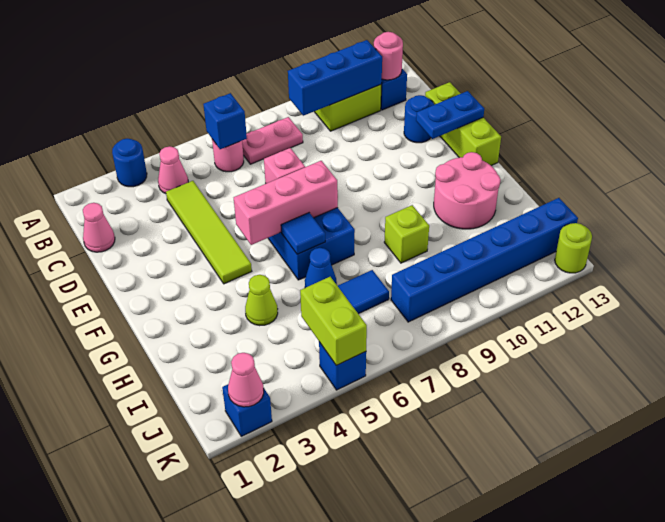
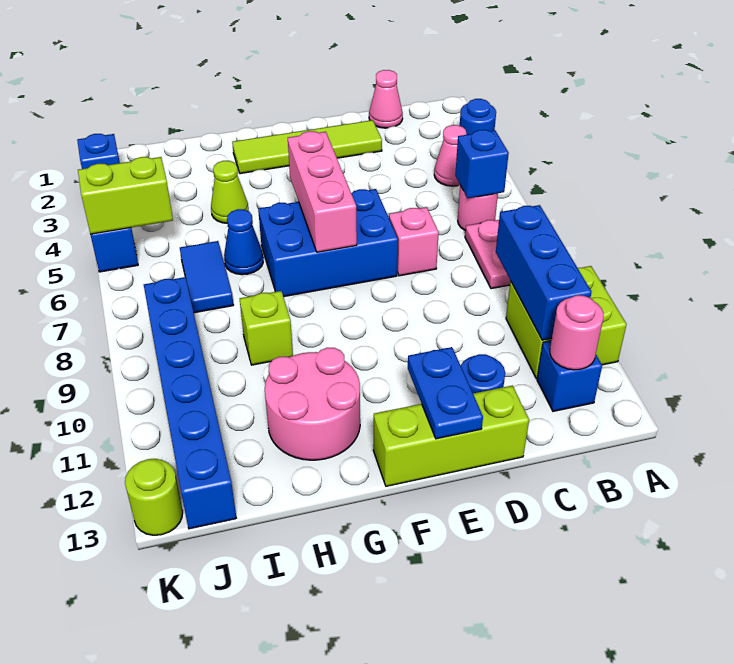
lime 1x4 tile [166,181,252,284] -> lime 1x4 tile moved to [232,120,382,174]
blue 1x1 tile [281,213,325,254] -> none
pink 1x1 cone [228,353,264,407] -> none

